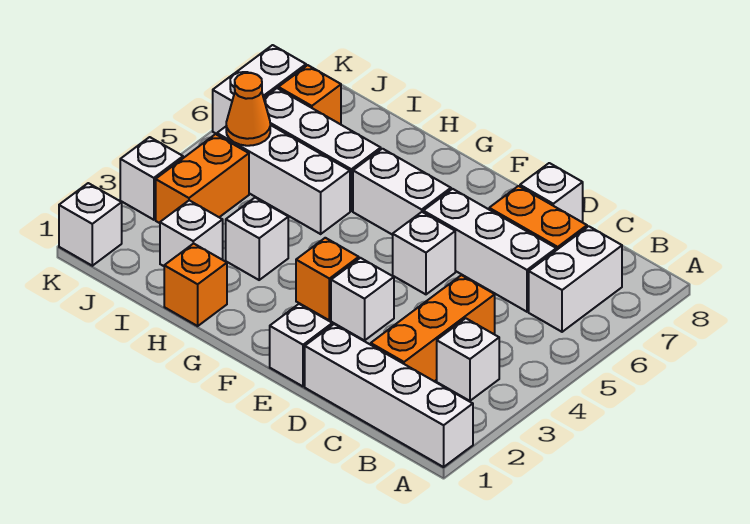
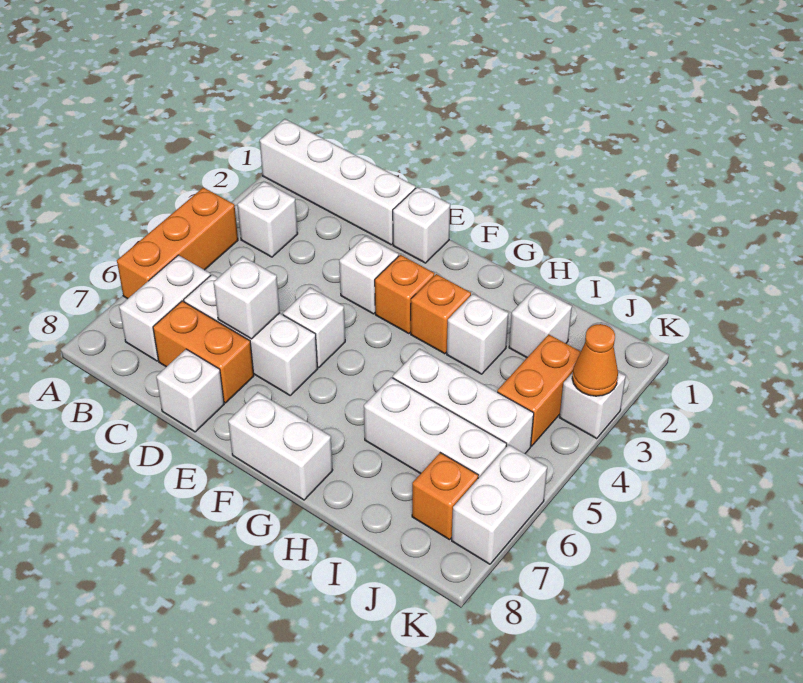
orange 1x3 brick [371,275,495,381] -> orange 1x3 brick moved to [117,187,238,299]
white 1x2 brick [353,149,451,235] -> white 1x2 brick moved to [228,392,333,500]
orange 1x1 brick [164,243,227,326] -> orange 1x1 brick moved to [411,274,471,354]
orange 1x1 cone [226,73,270,146] -> orange 1x1 cone moved to [572,324,618,396]
white 1x1 brick [59,183,122,266] -> white 1x1 brick moved to [214,256,280,339]

